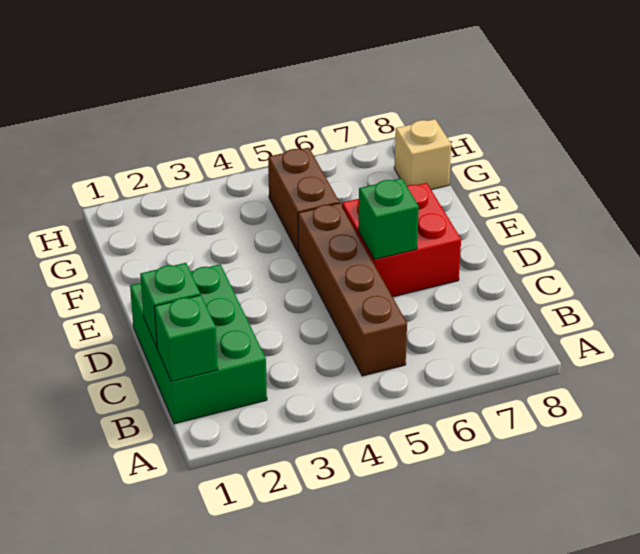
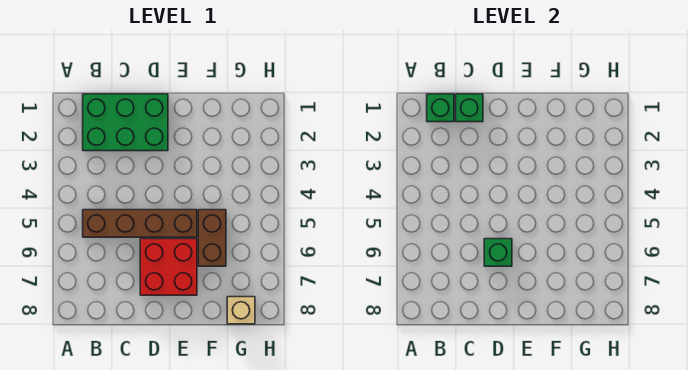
brown 1x2 brick [268,148,339,252] -> brown 1x2 brick turned to [198,210,226,266]

